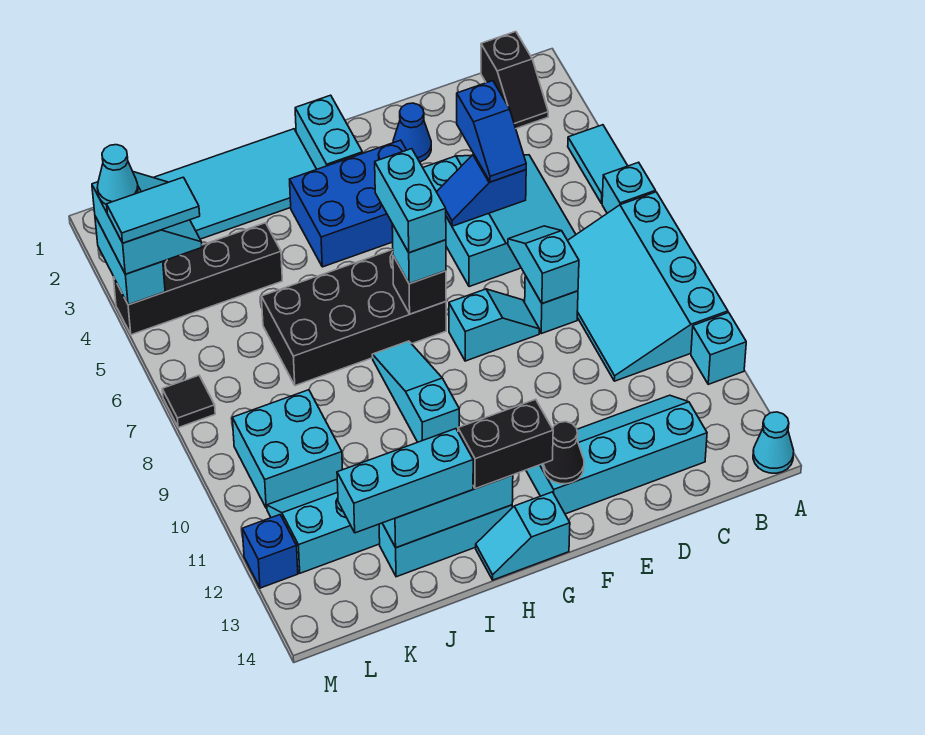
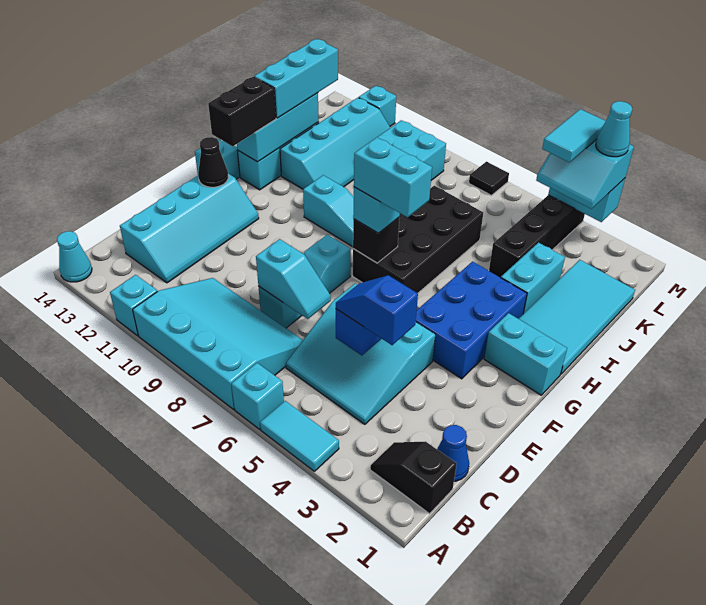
blue 1x1 cone [393,103,431,162] -> blue 1x1 cone moved to [437,425,469,481]
none -> cyan 1x2 brick [501,243,565,314]
blue 1x1 brick [242,515,298,588] -> cyan 1x1 brick [359,86,396,126]

